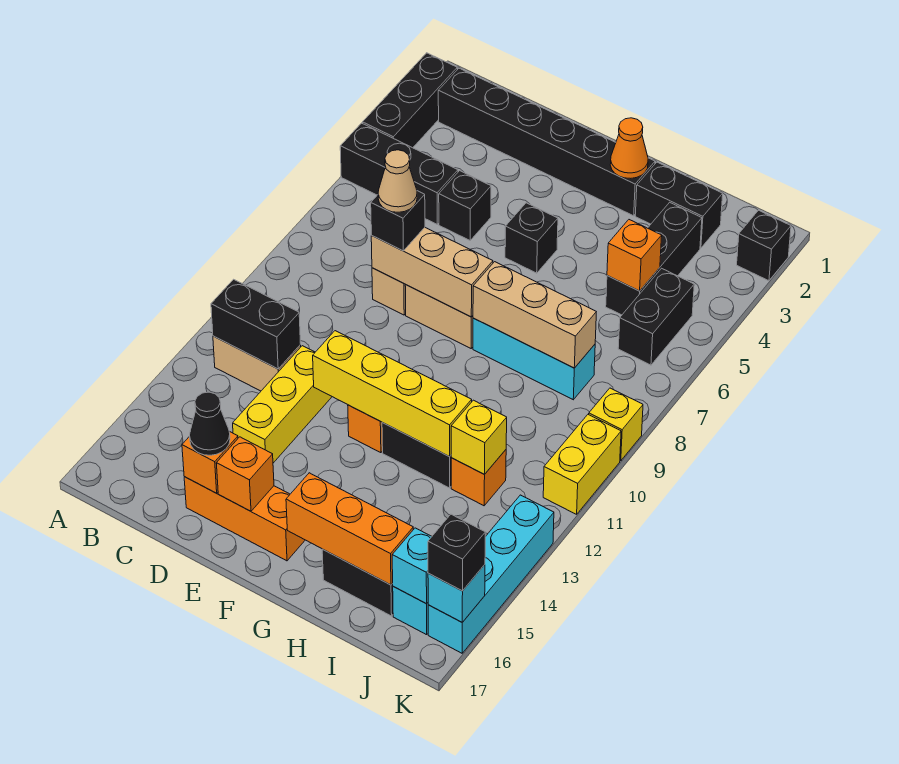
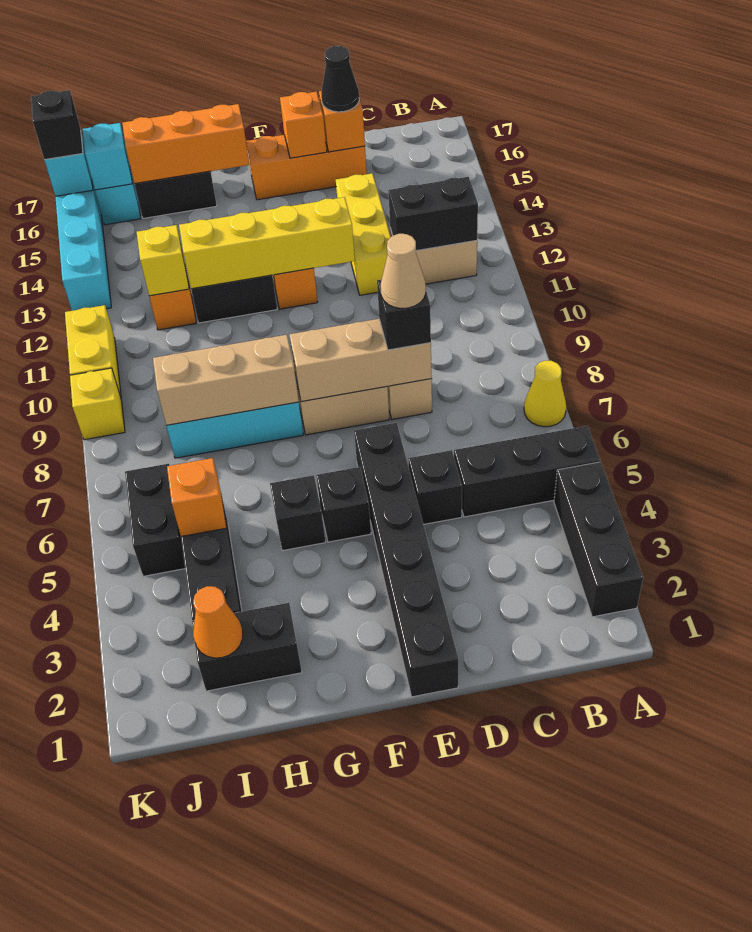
none -> yellow 1x1 cone [524,361,566,427]
black 1x6 brick [438,68,655,216] -> black 1x6 brick turned to [354,423,458,697]
orange 1x1 cone [610,118,648,178] -> orange 1x1 cone moved to [193,586,243,658]
black 1x1 brick [737,210,791,281] -> black 1x1 brick moved to [270,475,325,551]

